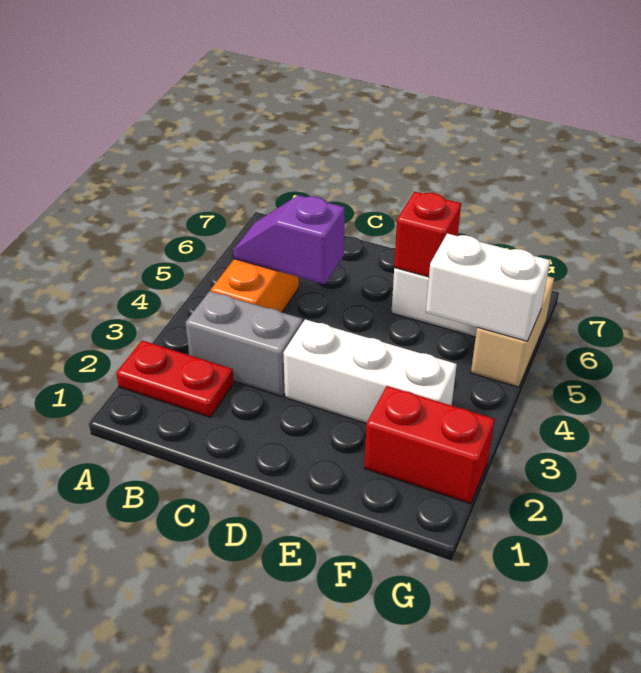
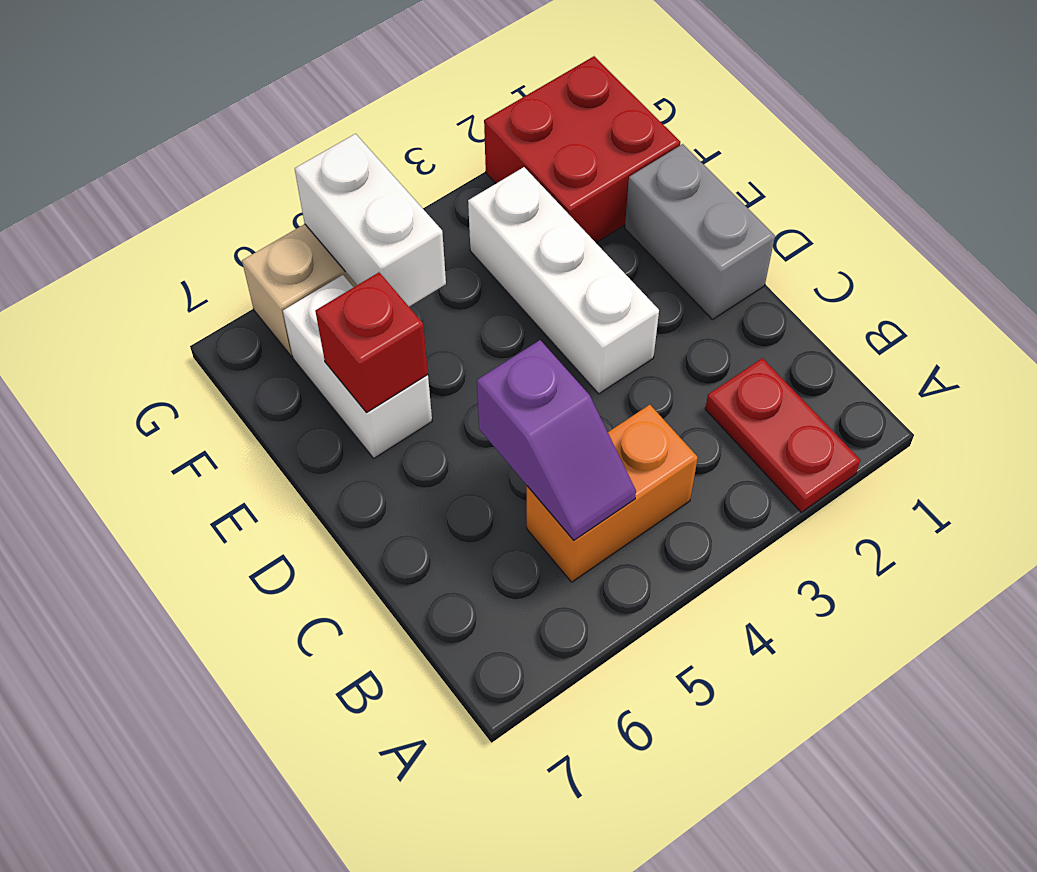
grey 1x2 brick [185,291,303,397] -> grey 1x2 brick moved to [625,144,775,320]
red 1x2 brick [365,386,495,504] -> red 2x2 brick [484,56,680,243]

